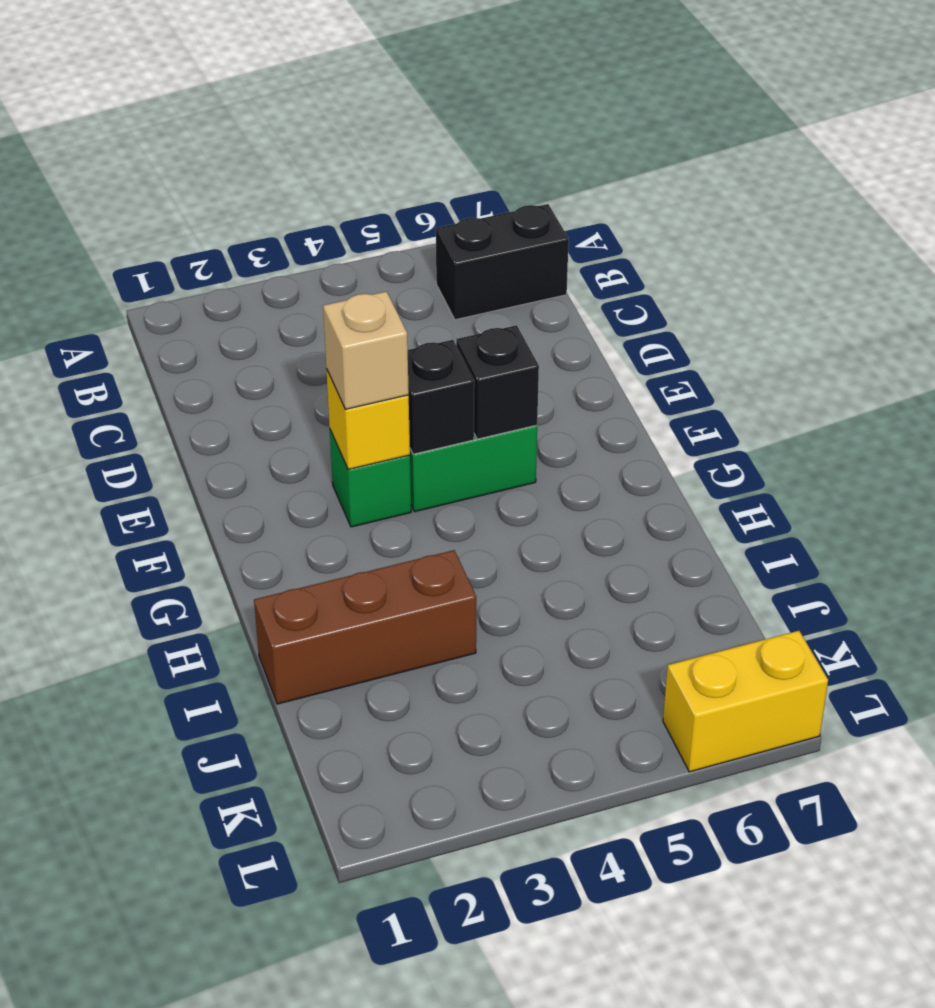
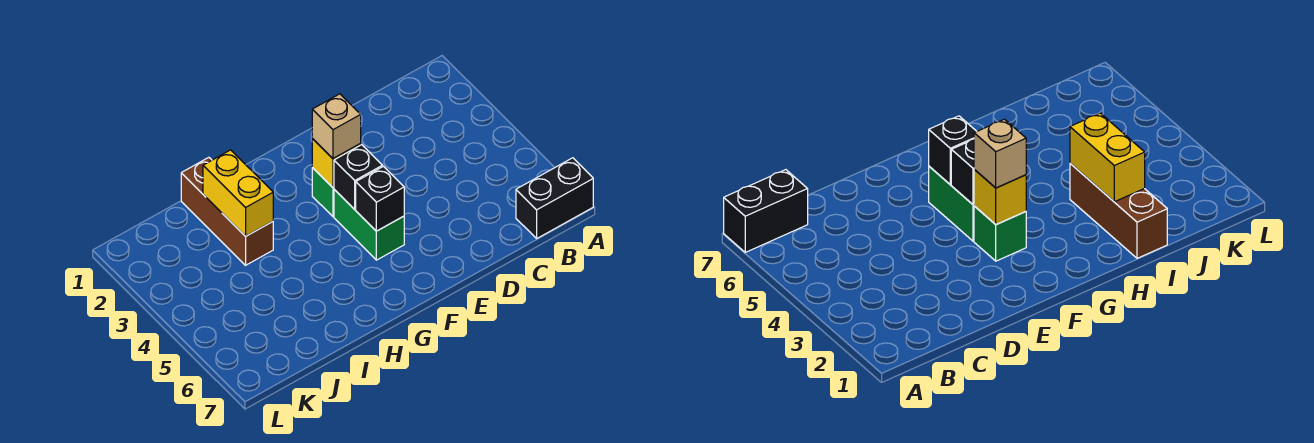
black 1x2 brick [436,204,569,320] -> black 1x2 brick turned to [516,158,593,238]
yellow 1x2 brick [663,631,828,772] -> yellow 1x2 brick moved to [203,150,273,236]

